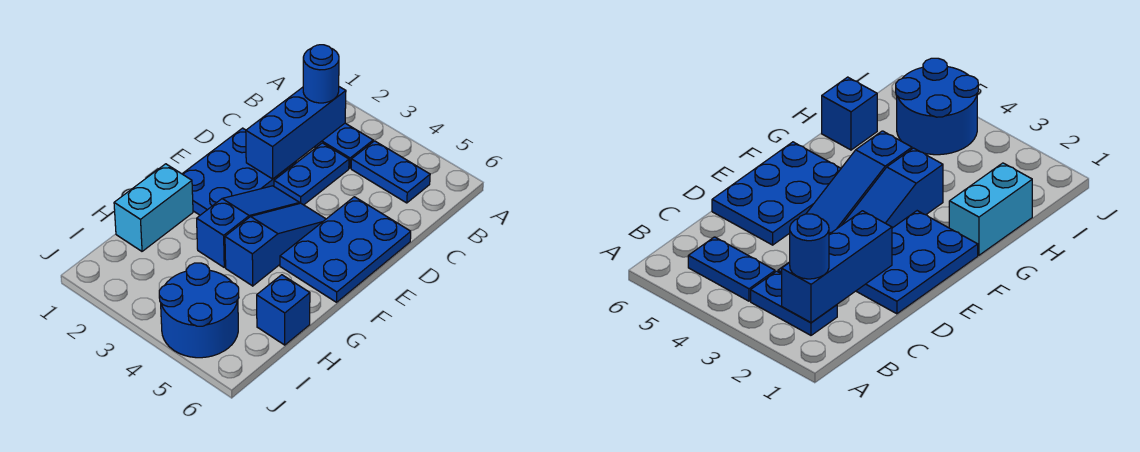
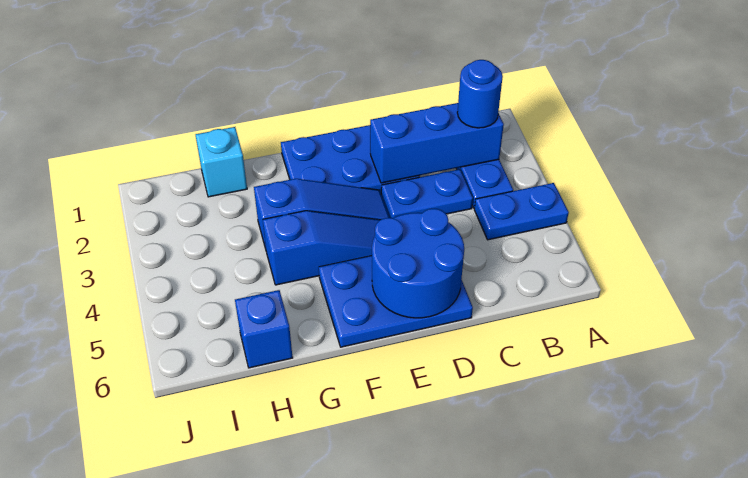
blue 1x2 plate [351,141,430,203] -> blue 1x2 plate turned to [474,183,569,240]
cyan 1x2 brick [114,164,193,251] -> cyan 1x1 brick [196,127,247,197]
blue 2x2 round brick [159,263,239,358] -> blue 2x2 round brick moved to [372,209,464,318]

